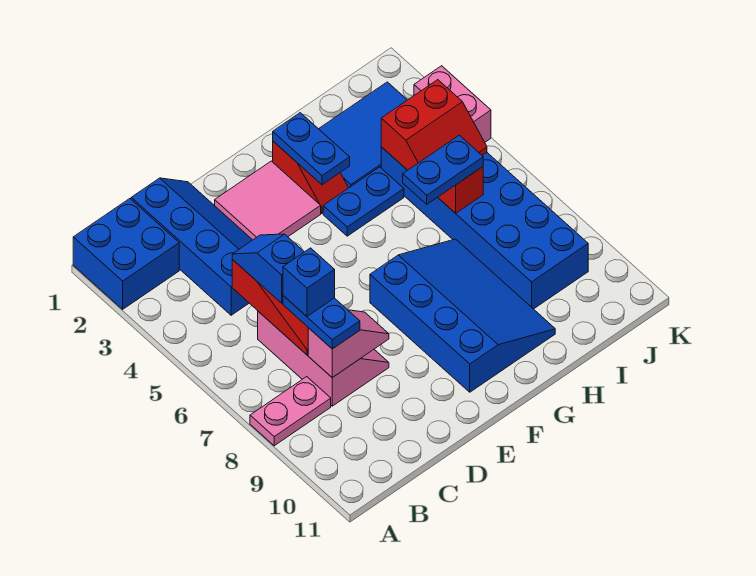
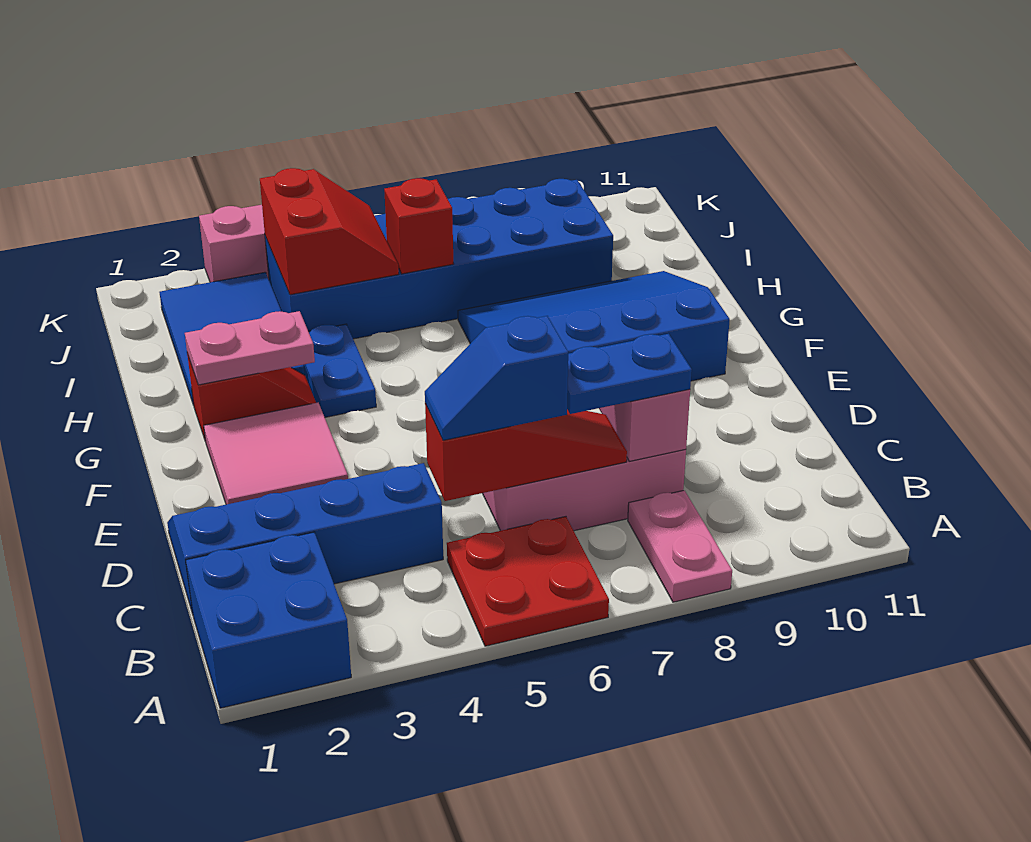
none -> red 2x2 plate [447,517,609,646]
blue 1x1 brick [283,248,335,316] -> none
blue 1x2 plate [273,113,350,185] -> pink 1x2 plate [185,311,315,385]
blue 1x2 plate [403,135,483,204] -> none

